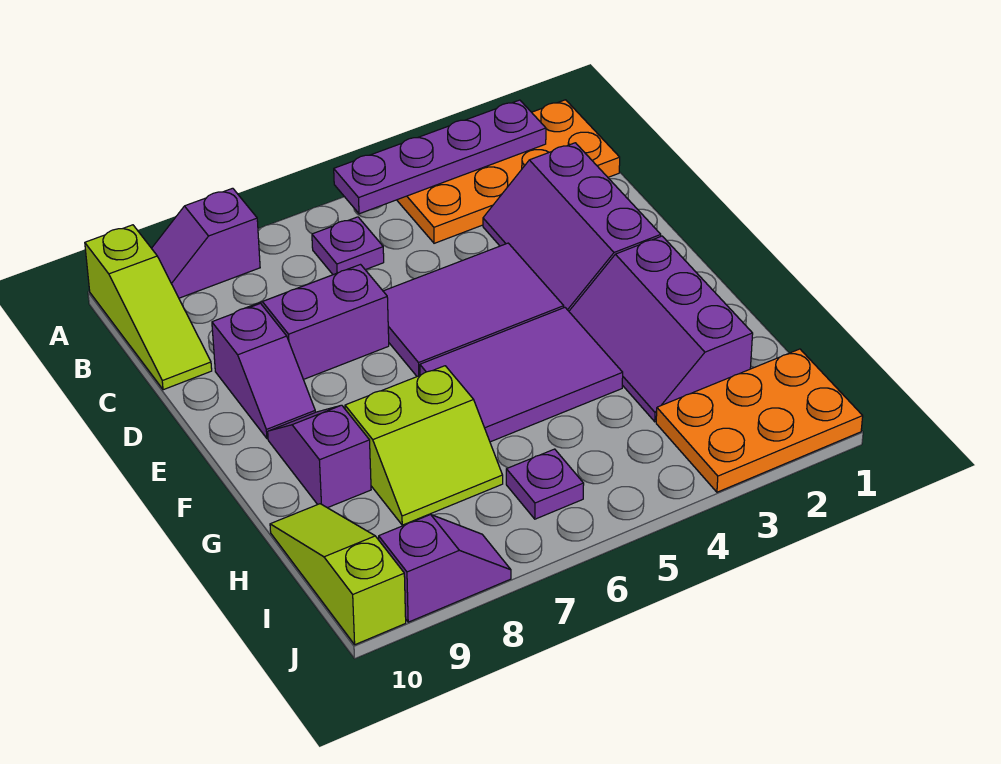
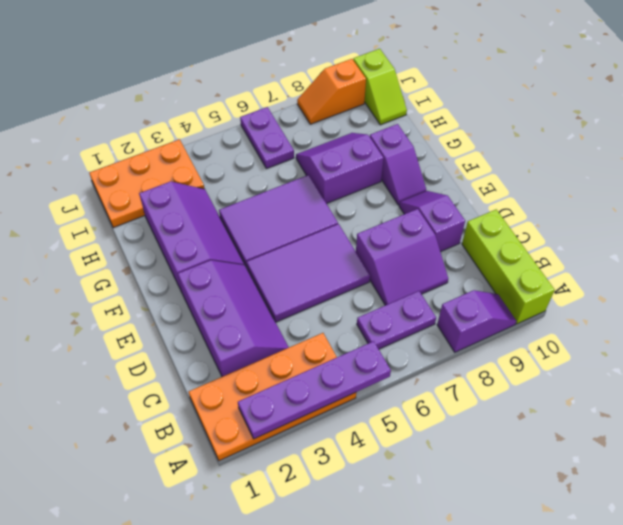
lime 1x3 slope [85,225,212,390] -> lime 1x3 brick [462,209,555,324]
purple 1x1 plate [312,217,384,275] -> purple 1x2 plate [357,291,436,349]
lime 2x2 slope [345,366,503,525] -> purple 2x2 slope [296,133,384,204]
lime 1x3 slope [270,504,406,645] -> lime 1x2 slope [353,49,407,125]
purple 1x1 plate [506,449,584,519] -> purple 1x2 plate [240,107,294,169]
purple 1x2 slope [379,514,511,622] -> orange 1x2 slope [297,59,366,124]

